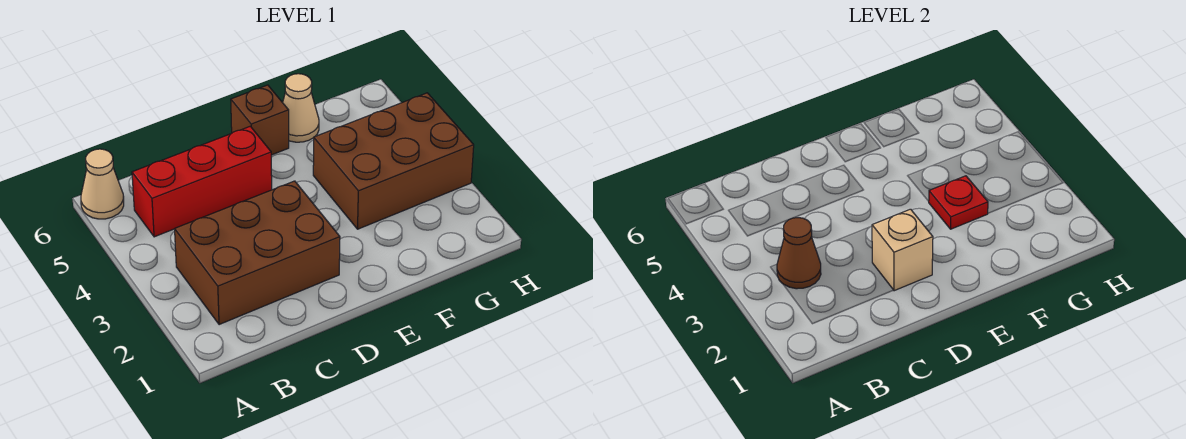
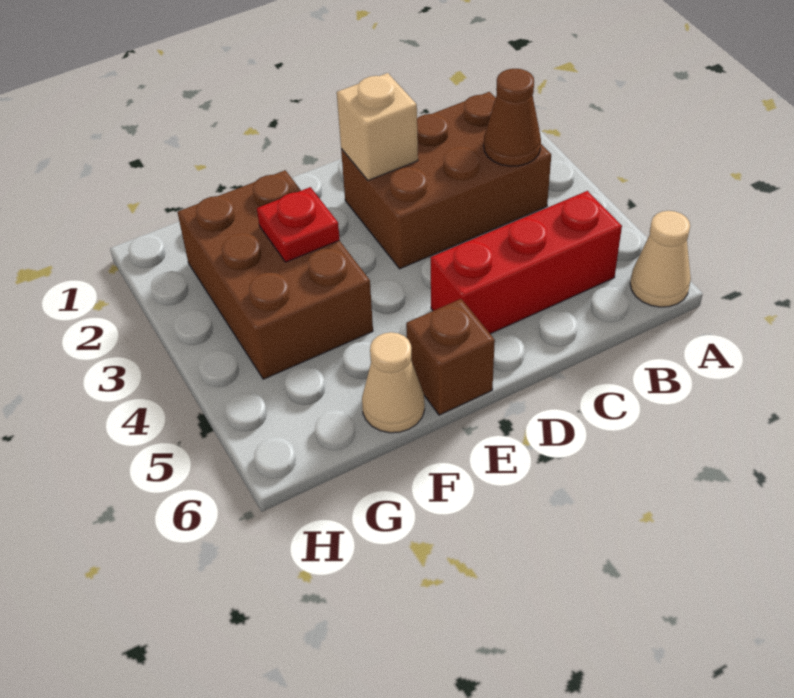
brown 2x3 brick [313,93,474,229] -> brown 2x3 brick turned to [178,170,373,379]

